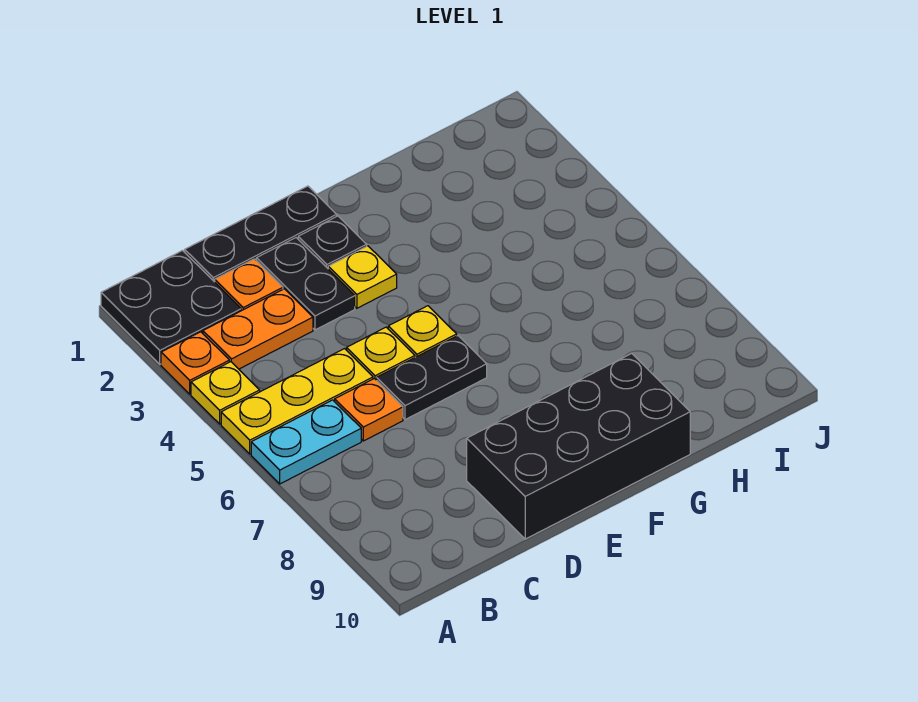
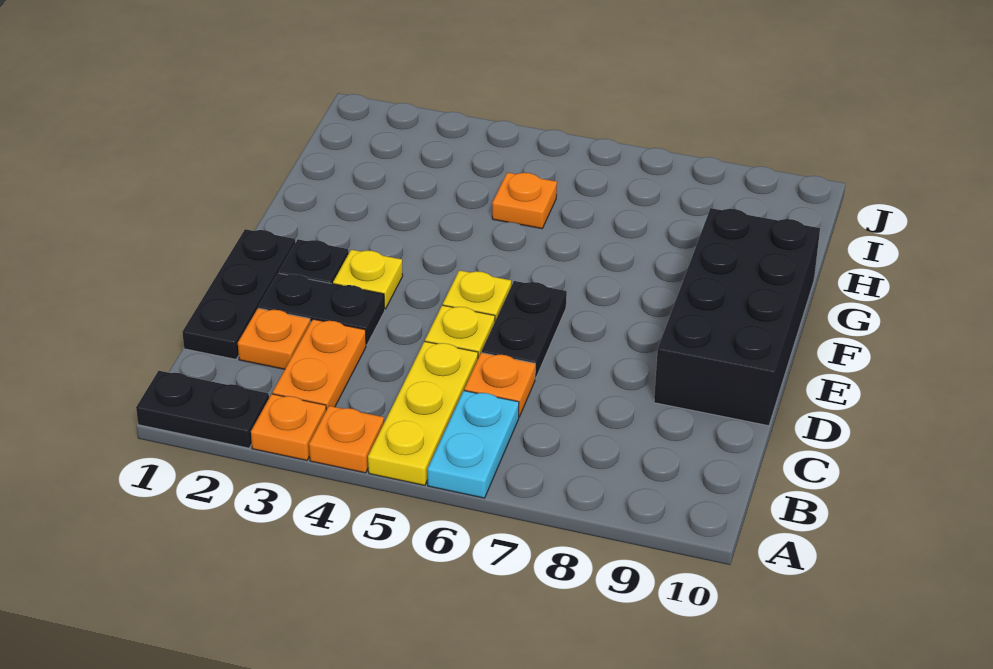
black 2x2 plate [101,251,241,364] -> black 1x2 plate [136,371,269,448]
yellow 1x1 plate [191,362,260,424] -> orange 1x1 plate [309,406,384,473]
none -> orange 1x1 plate [492,173,557,229]

